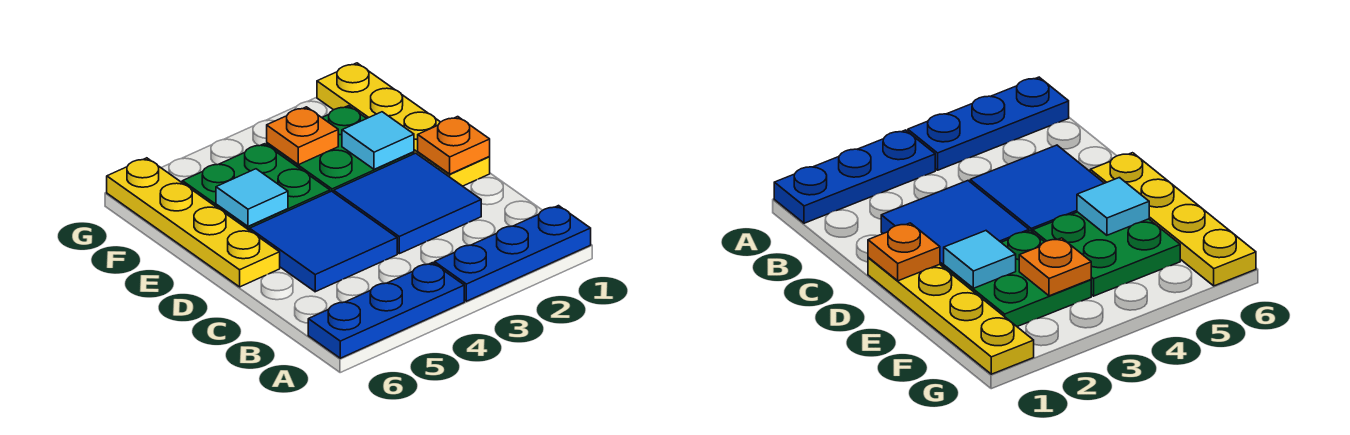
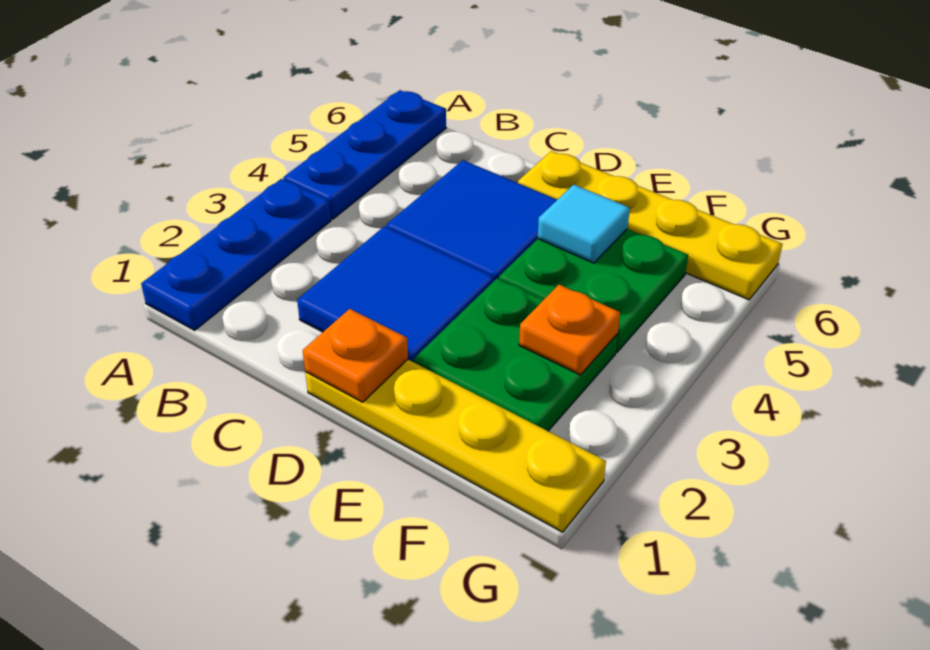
cyan 1x1 tile [342,112,414,169] -> none

